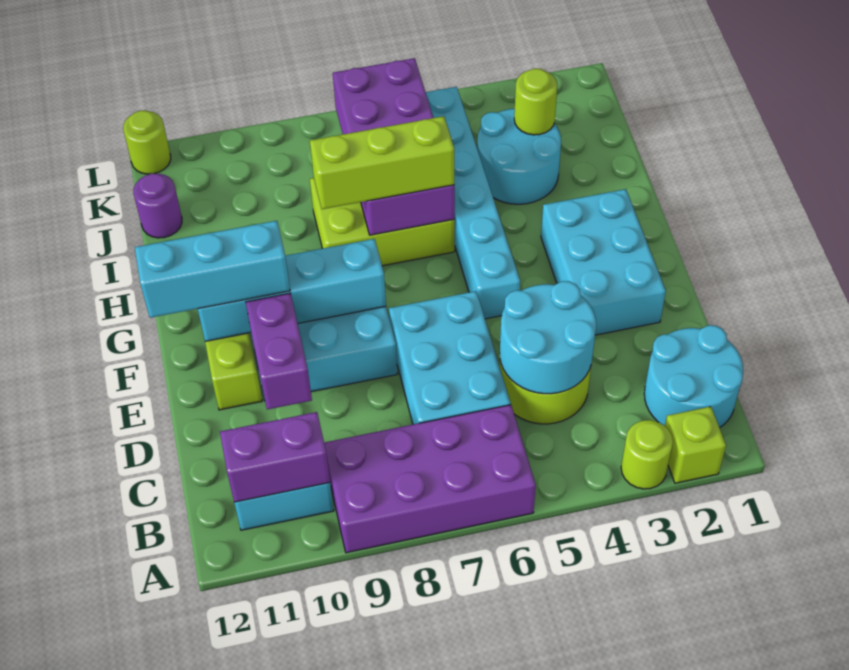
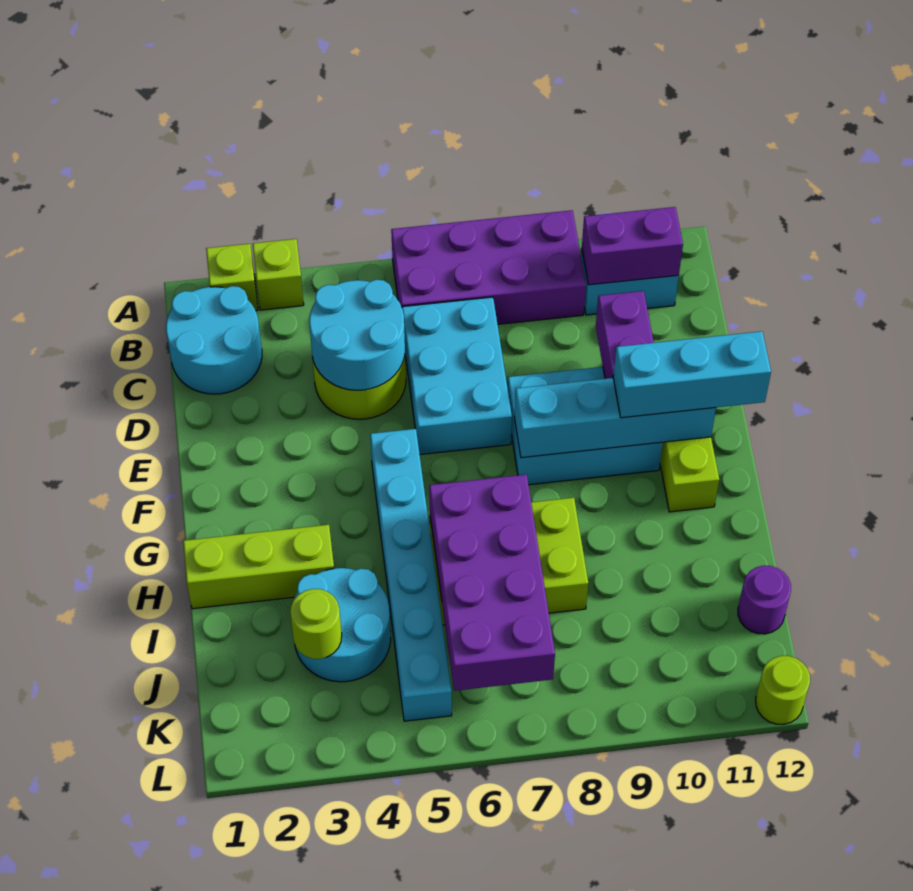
lime 1x1 round brick [621,420,673,489] -> lime 1x1 brick [253,239,304,310]
cyan 2x3 brick [541,189,666,335] -> none
lime 1x3 brick [310,116,454,209] -> lime 1x3 brick moved to [183,525,334,609]

